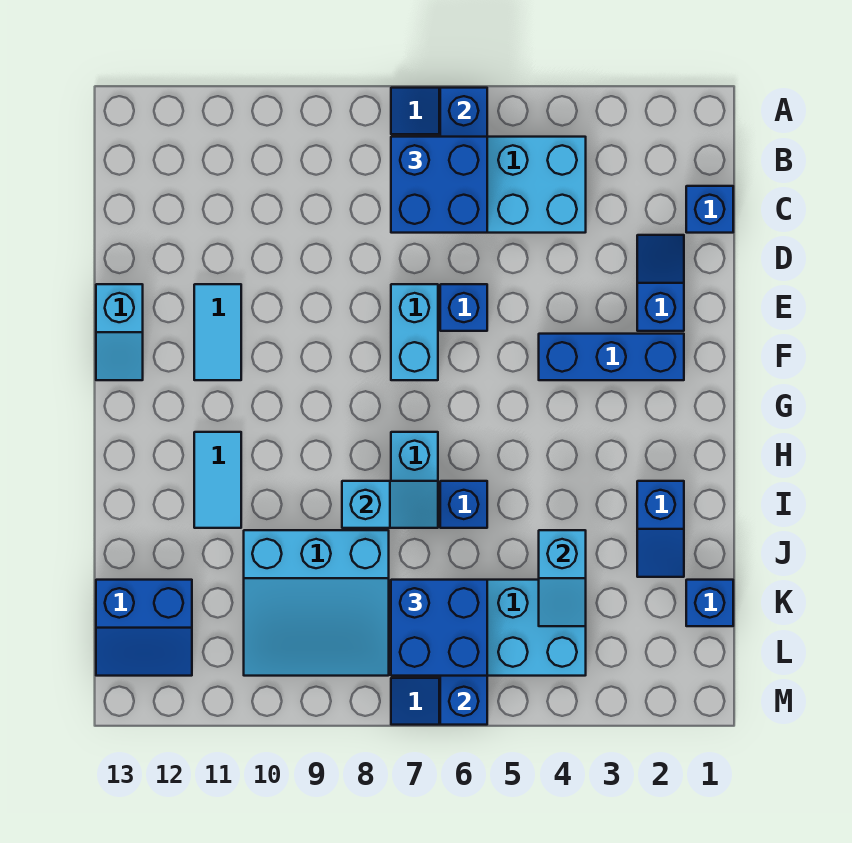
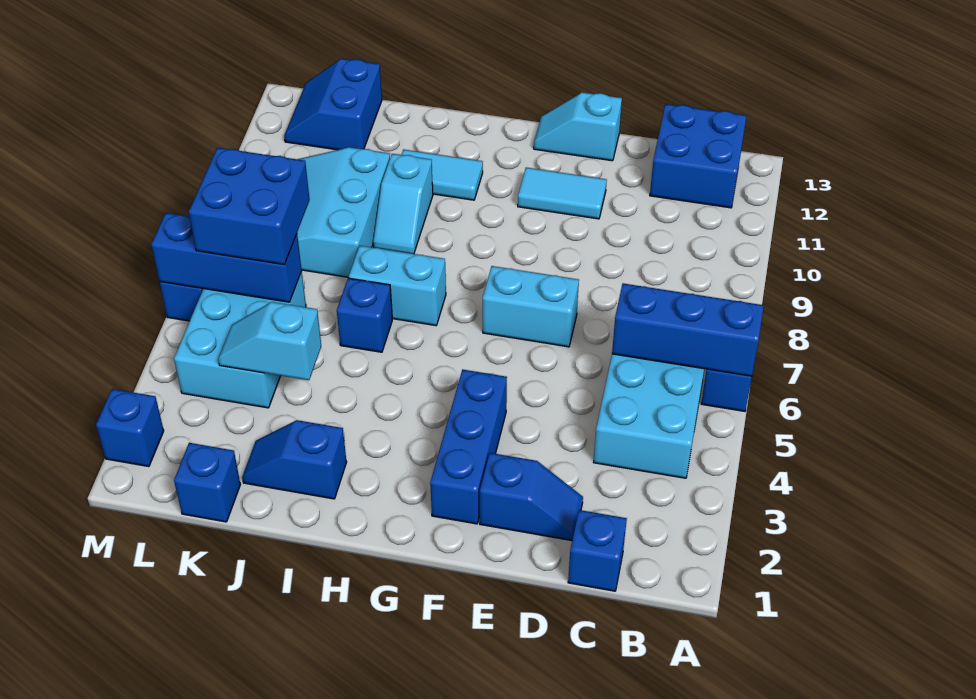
blue 2x2 brick [391,137,487,233] -> blue 2x2 brick moved to [650,104,746,208]
blue 1x1 brick [440,284,487,331] -> blue 1x1 brick moved to [96,389,164,467]
cyan 1x2 slope [342,481,438,528] -> cyan 1x2 slope moved to [373,154,433,254]

